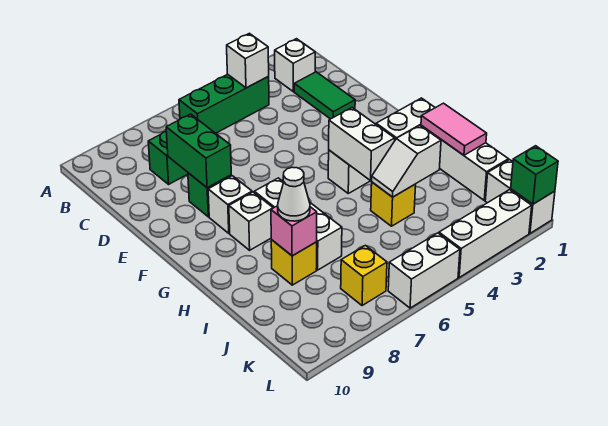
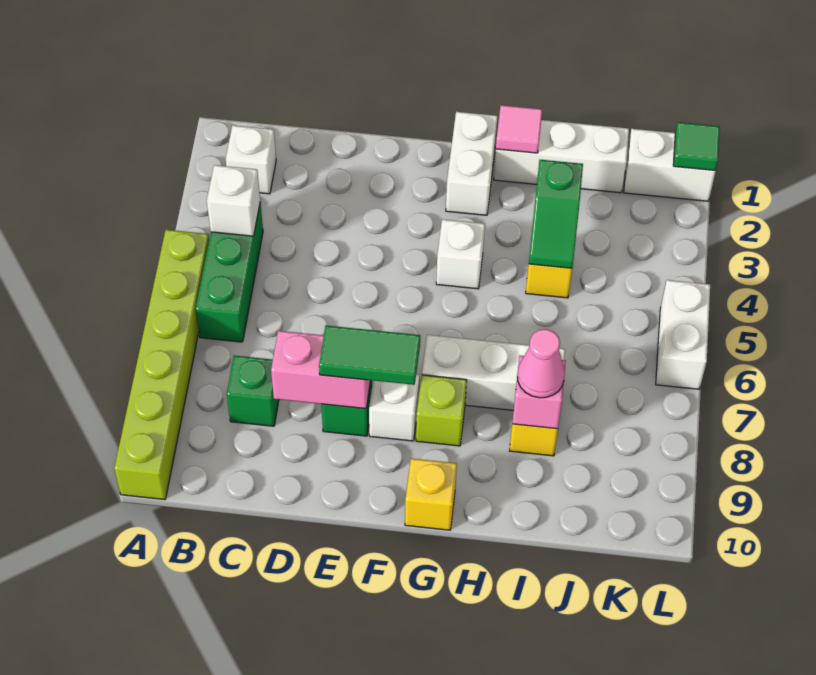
none -> lime 1x6 brick [114,230,209,500]
green 1x2 tile [294,72,355,119] -> green 1x2 tile moved to [319,325,420,385]
green 1x2 brick [166,114,231,188] -> pink 1x2 brick [271,331,371,409]
white 1x2 brick [329,108,395,181] -> none
white 1x1 brick [229,192,273,250] -> lime 1x1 brick [416,375,467,446]
pink 1x2 tile [421,103,487,155] -> pink 1x1 tile [496,105,542,153]
white 1x2 slope [372,125,441,197] -> green 1x2 slope [529,160,583,268]
white 1x1 cone [278,167,310,221] -> pink 1x1 cone [517,329,565,398]
yellow 1x1 brick [341,245,387,306] -> yellow 1x1 brick moved to [405,458,457,530]
green 1x1 brick [511,146,558,204] -> green 1x1 tile [673,122,720,171]
white 1x3 brick [439,190,532,277] -> none

